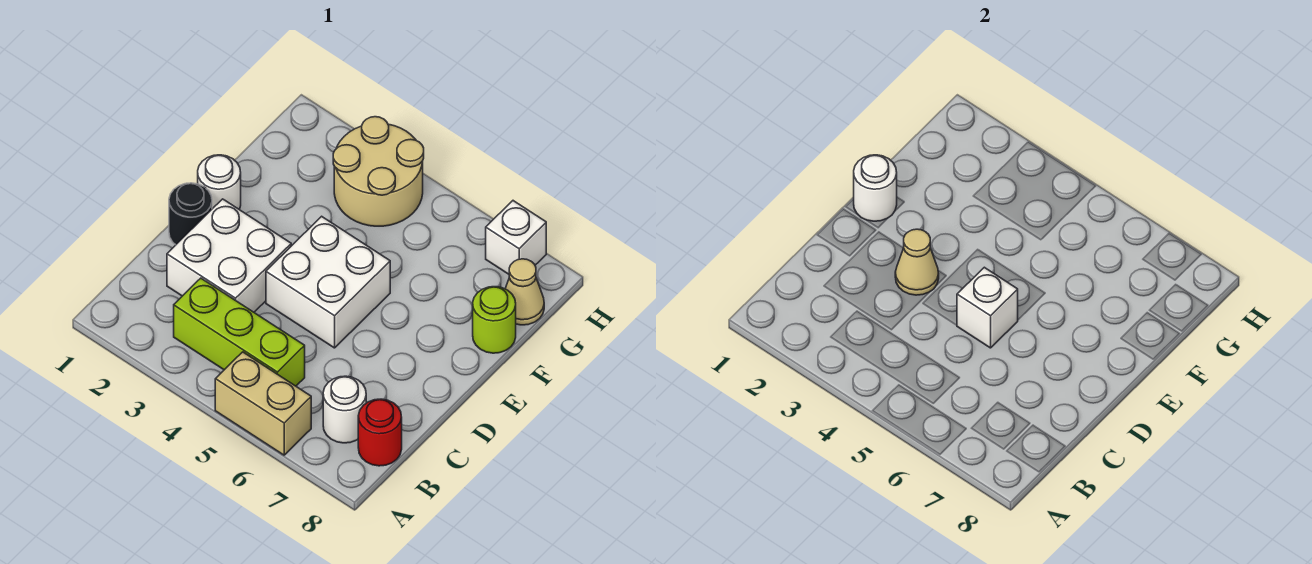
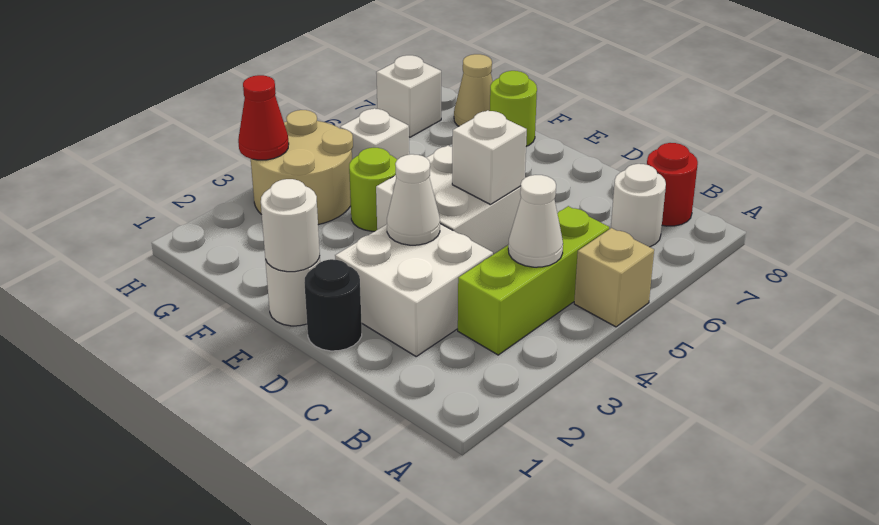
tan 1x2 brick [215,352,311,455] -> tan 1x1 brick [574,228,654,327]
none -> white 1x1 cone [508,175,563,267]
tan 1x1 cone [895,229,939,295] -> white 1x1 cone [387,154,440,245]
none -> lime 1x1 round brick [349,148,397,231]
none -> white 1x1 brick [340,108,409,160]
none -> red 1x1 cone [238,75,289,160]

